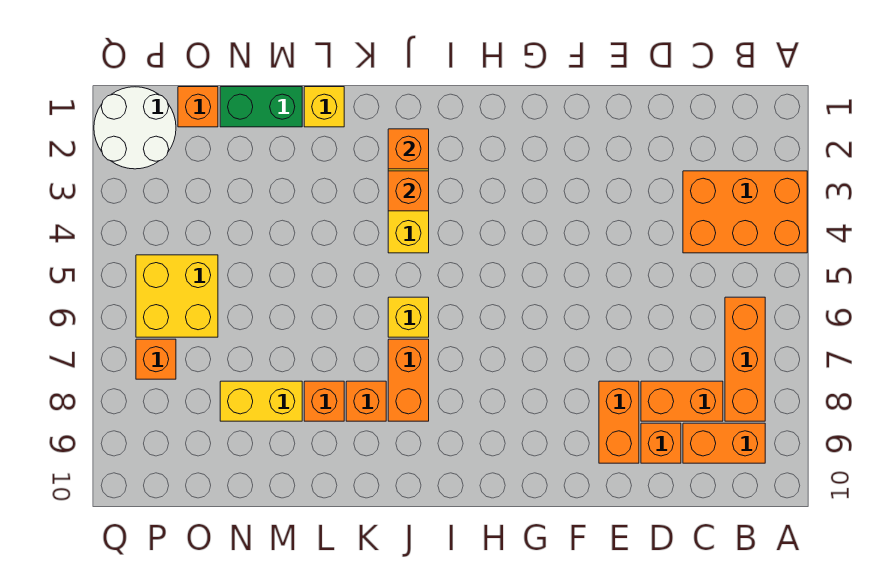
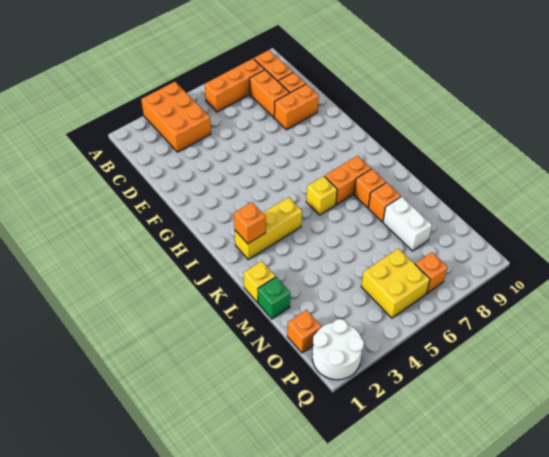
orange 1x1 brick [388,171,429,211] -> none
green 1x2 brick [220,87,302,127] -> green 1x1 brick [258,277,290,319]
yellow 1x2 brick [220,381,302,421] -> white 1x2 brick [383,197,432,251]

